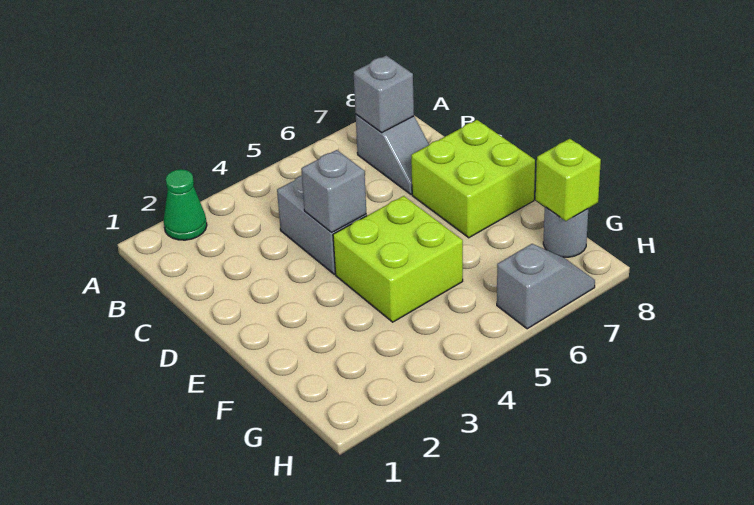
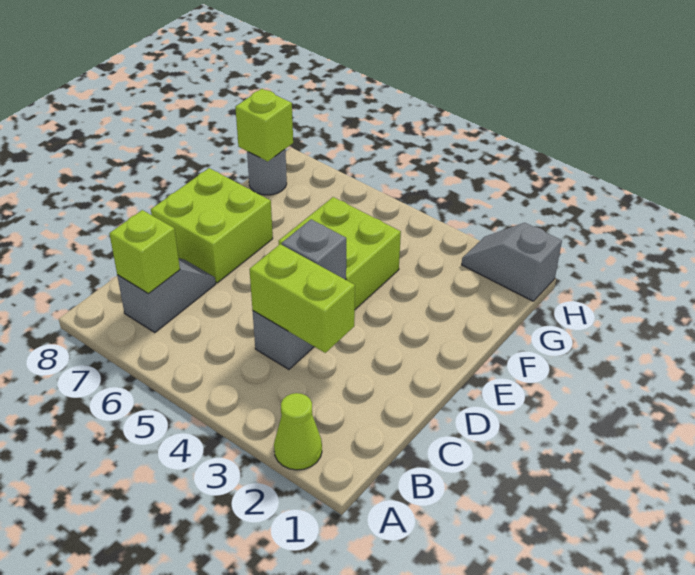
green 1x1 cone [164,169,207,240] -> lime 1x1 cone [274,393,322,470]
grey 1x1 brick [353,56,414,133] -> lime 1x1 brick [109,210,180,293]
none -> lime 1x2 brick [249,244,355,353]
grey 1x2 slope [497,244,595,329] -> grey 1x2 slope moved to [462,223,562,301]

